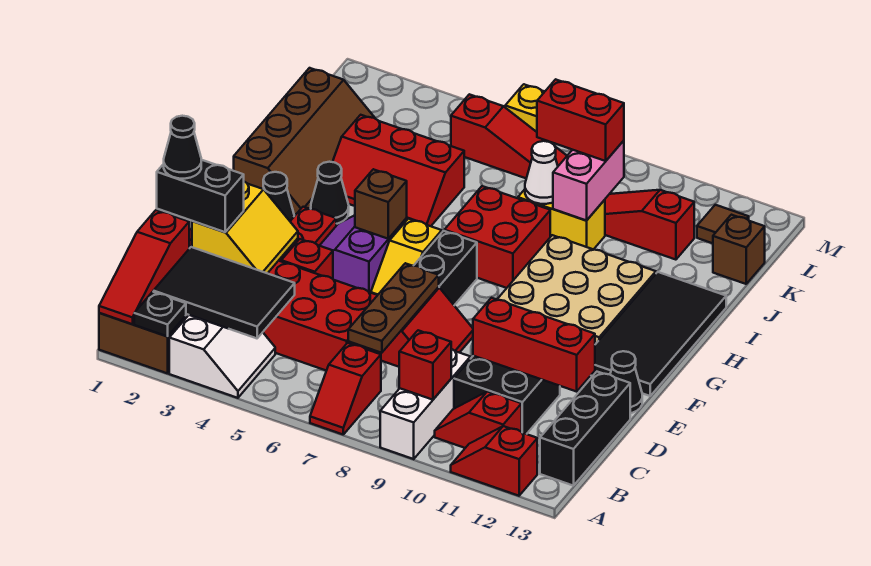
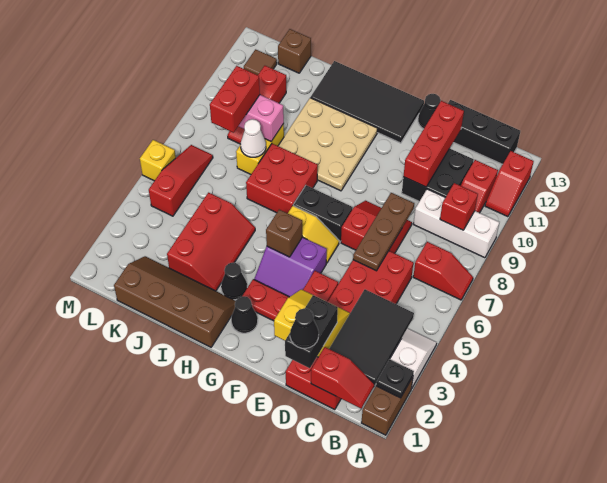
red 1x3 slope [99,210,189,324] -> red 1x2 slope [311,347,374,409]
brown 1x3 plate [348,263,439,353] -> brown 1x3 plate turned to [353,193,414,271]

